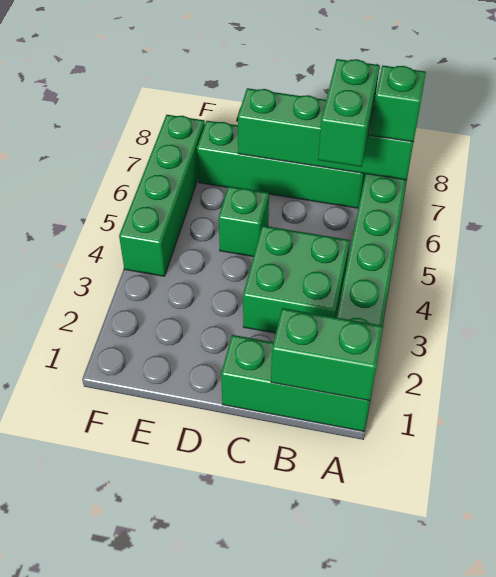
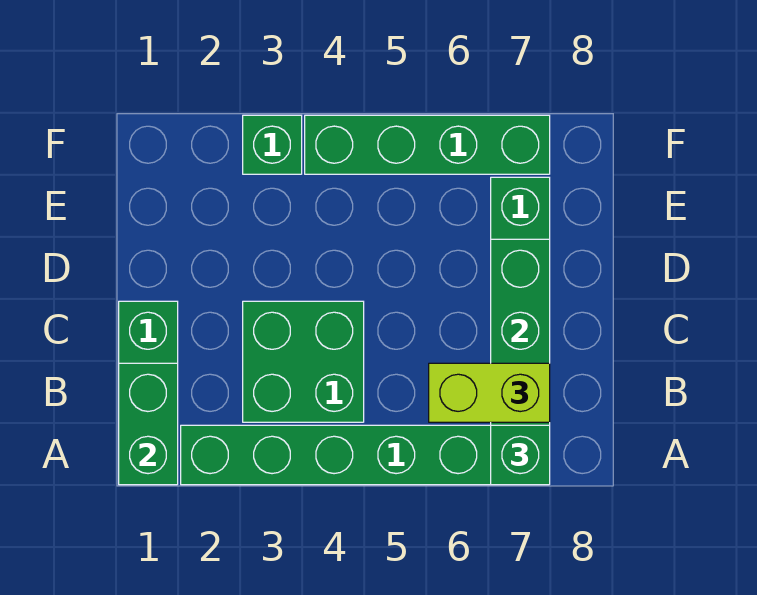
green 1x2 brick [318,59,380,167] -> lime 1x2 brick [429,363,550,422]
green 1x1 brick [219,186,269,257] -> green 1x1 brick moved to [243,115,302,174]

